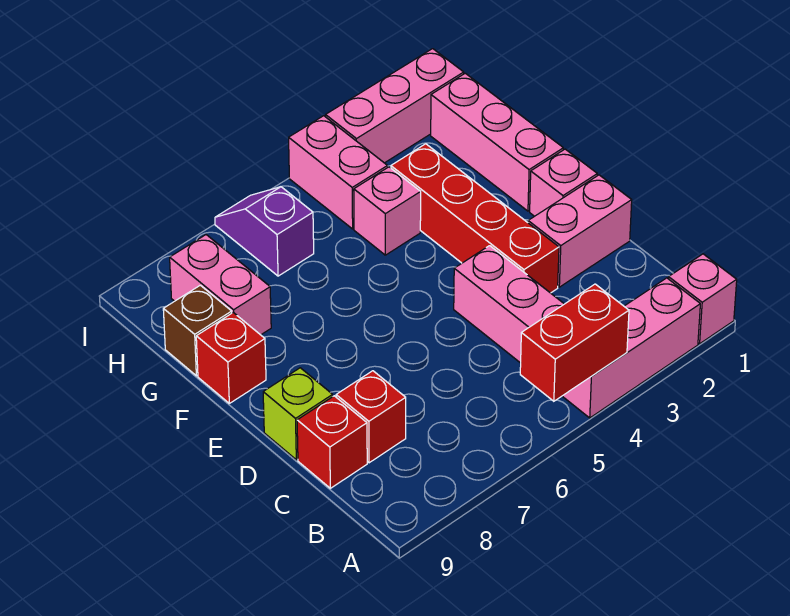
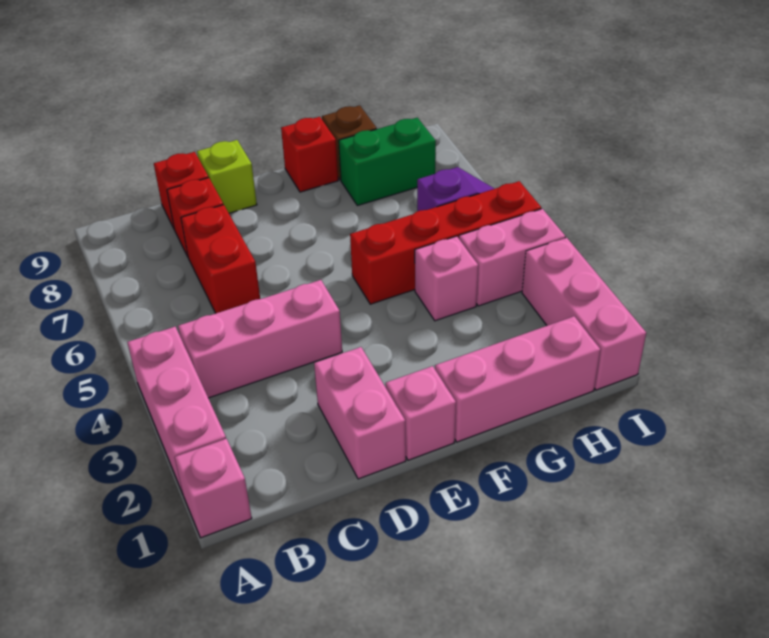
red 1x2 brick [520,284,629,401] -> red 1x2 brick moved to [181,205,260,313]
red 1x4 brick [391,144,559,293] -> red 1x4 brick moved to [350,181,541,304]
pink 1x2 brick [170,235,271,335] -> green 1x2 brick [339,118,436,206]

